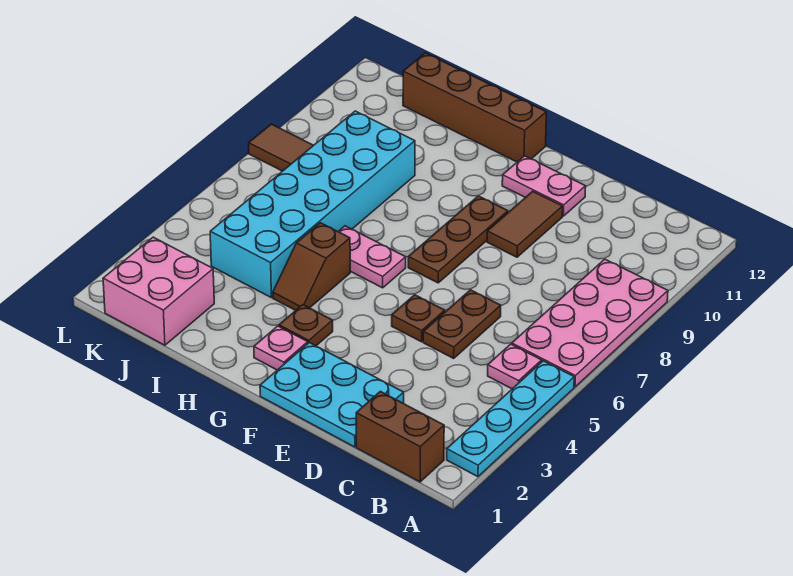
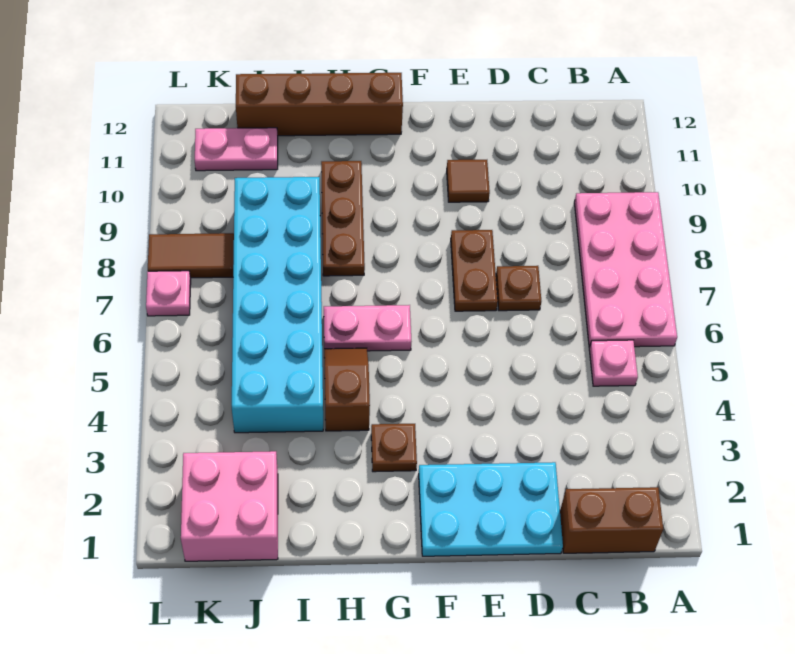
cyan 1x4 plate [447,361,574,477] -> none
brown 1x2 plate [423,290,501,358] -> brown 1x2 plate moved to [451,230,498,311]
brown 1x1 plate [392,295,445,342] -> brown 1x1 plate moved to [496,266,541,311]
brown 1x2 tile [487,191,563,257] -> brown 1x1 tile [447,160,490,202]
pink 1x2 plate [502,156,586,216] -> pink 1x2 plate moved to [195,128,278,171]
brown 1x3 plate [408,196,508,283] -> brown 1x3 plate moved to [321,161,365,276]
pink 1x1 plate [254,326,308,370] -> pink 1x1 plate moved to [146,271,191,316]
brown 1x2 slope [273,223,350,310] -> brown 1x2 slope turned to [324,348,370,431]

